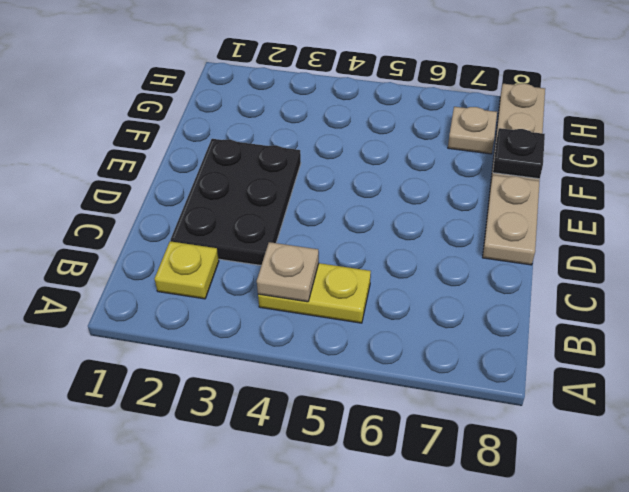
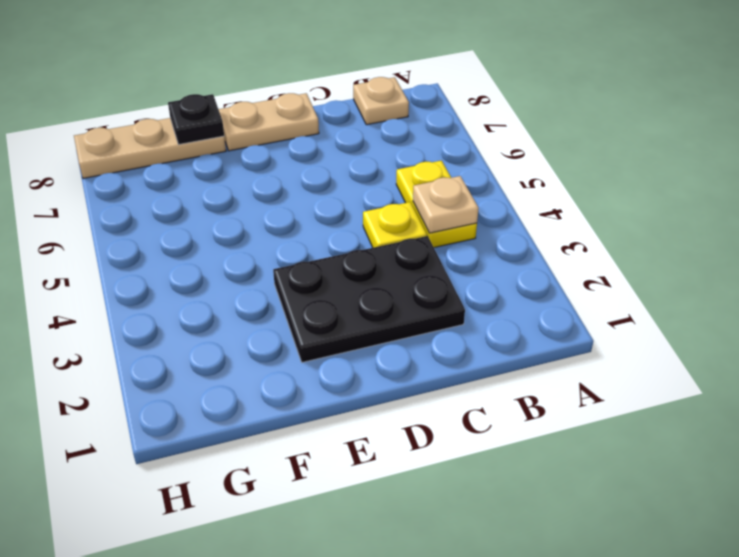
yellow 1x1 plate [155,241,219,299] -> yellow 1x1 plate moved to [363,202,427,248]
tan 1x1 plate [448,107,497,154] -> tan 1x1 plate moved to [353,77,409,125]

